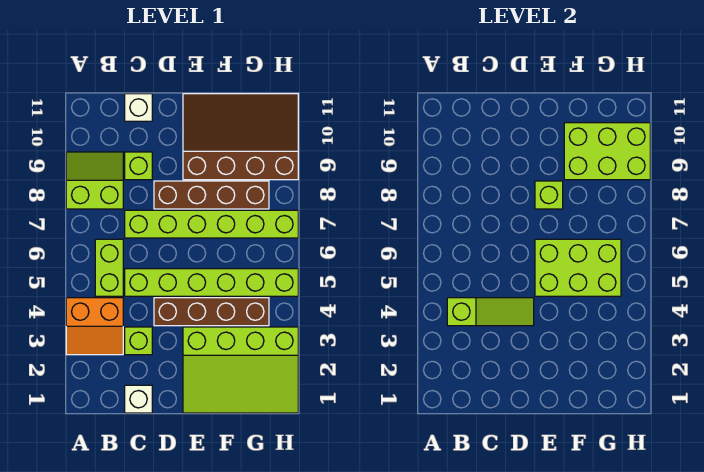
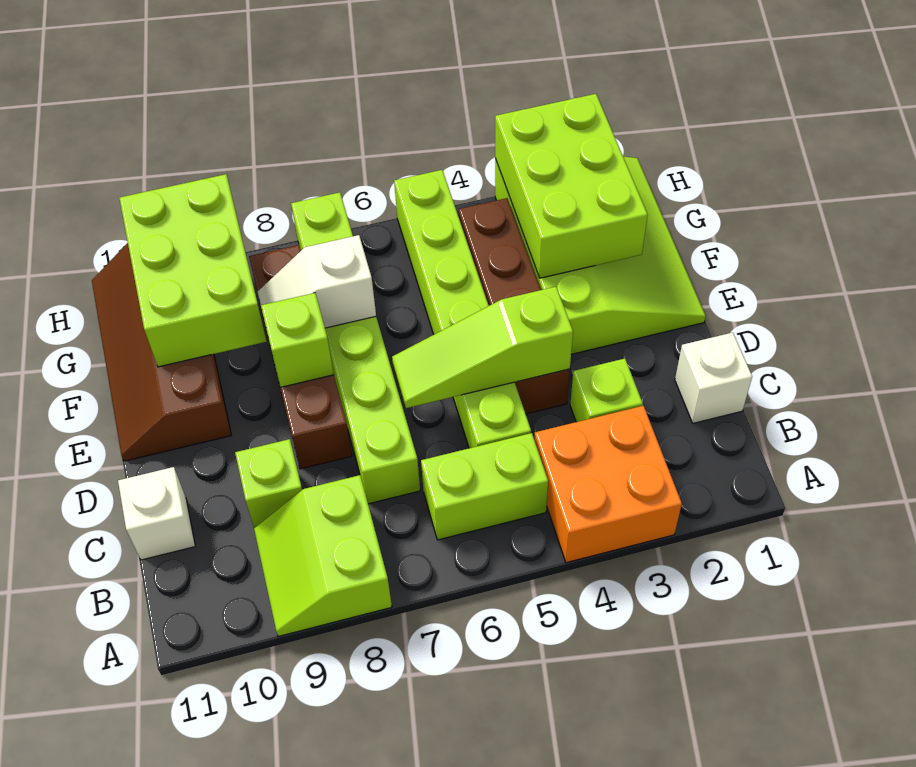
orange 2x2 slope [66,298,123,355] -> orange 2x2 brick [534,406,682,563]
lime 1x3 slope [447,298,534,326] -> lime 1x3 slope turned to [392,287,573,408]
lime 2x3 brick [535,239,621,296] -> lime 2x3 brick moved to [495,94,648,278]
brown 3x4 slope [183,94,298,180] -> brown 2x4 slope [92,243,231,461]
none -> white 1x2 slope [258,235,376,328]

